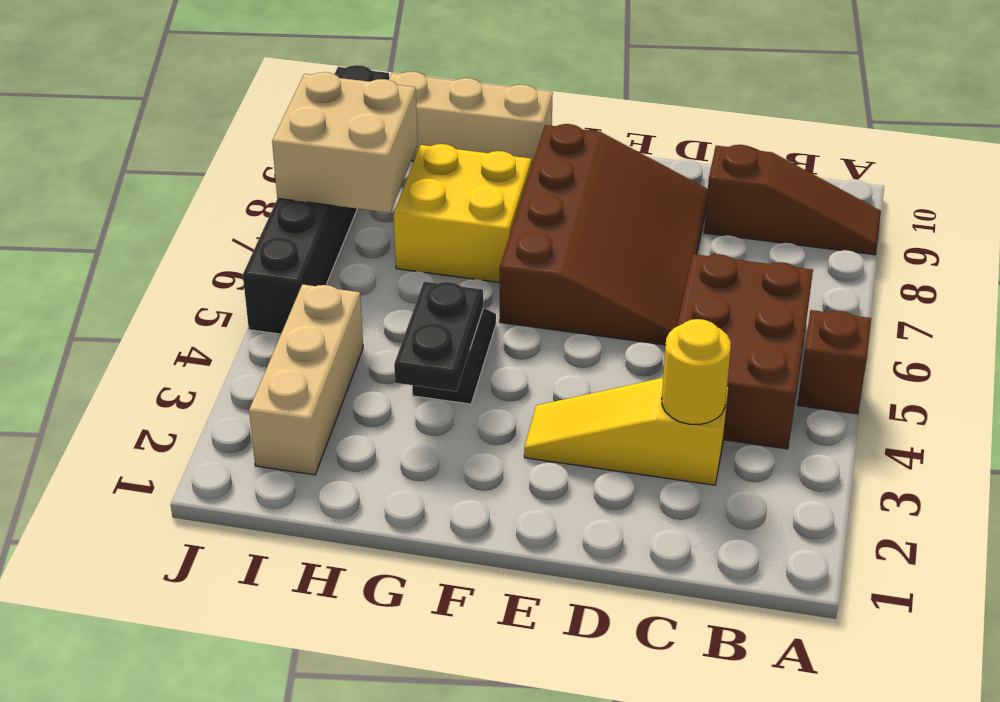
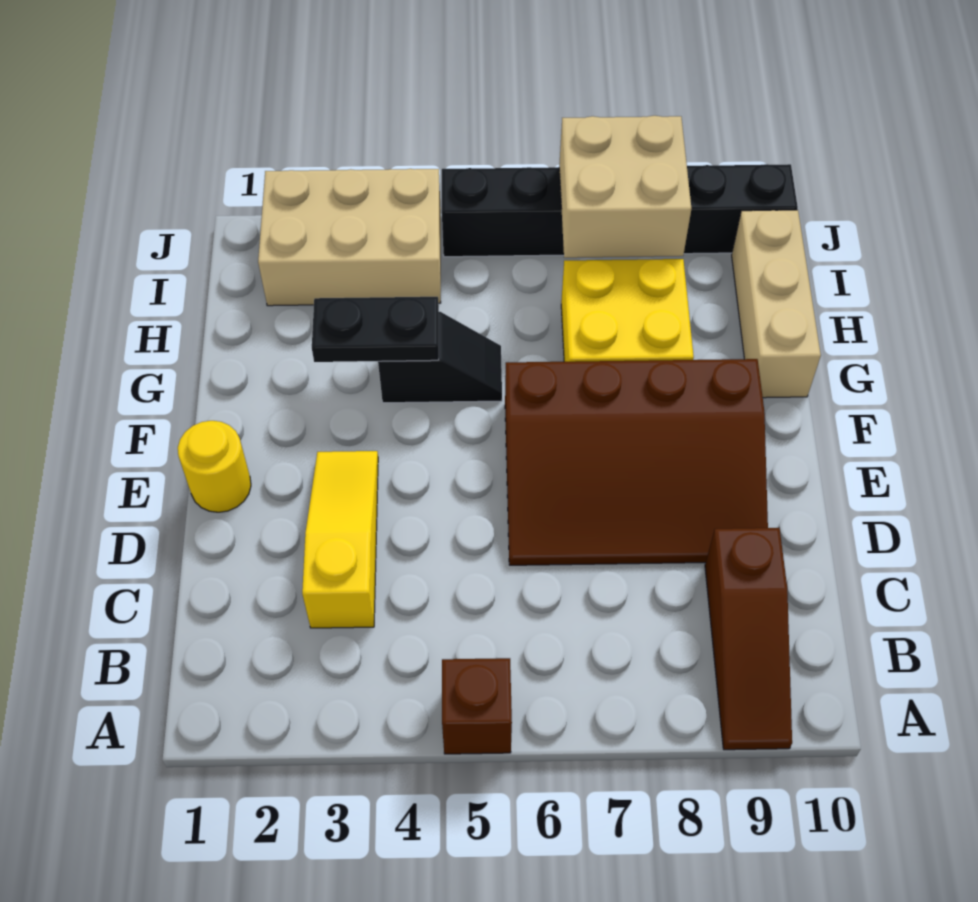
brown 2x3 brick [677,254,813,449] -> none
yellow 1x1 round brick [662,319,731,424] -> yellow 1x1 round brick moved to [178,421,251,512]
tan 1x3 brick [249,284,363,475] -> tan 2x3 brick [258,169,441,306]

